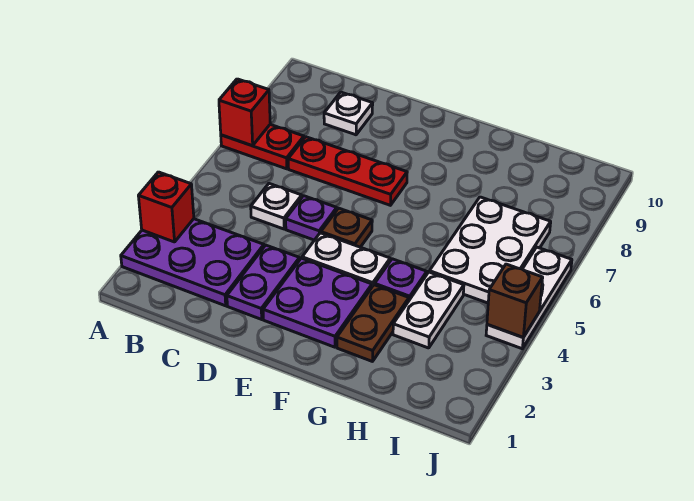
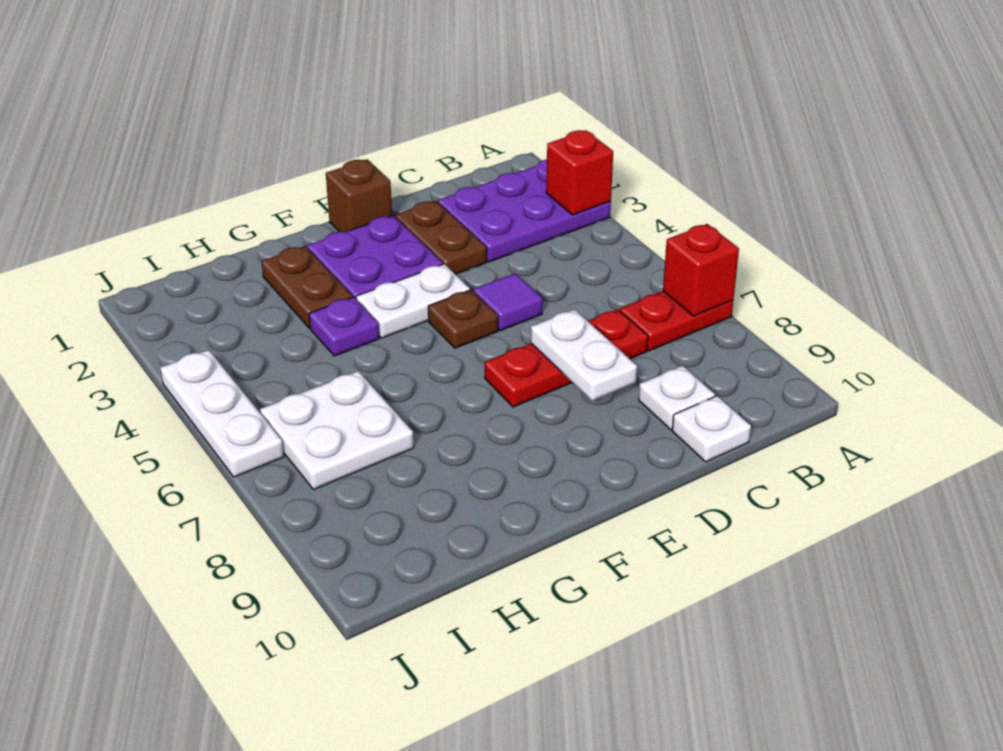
white 1x1 plate [251,184,302,229] -> white 1x1 plate moved to [672,396,751,462]
purple 1x2 plate [227,245,300,319] -> brown 1x2 plate [395,201,487,274]
purple 1x1 plate [286,196,337,240] -> purple 1x1 tile [473,273,543,331]
white 1x2 plate [393,272,464,348] -> white 1x2 plate moved to [531,309,637,401]
white 2x3 plate [429,197,551,303] -> white 2x2 plate [260,371,414,490]
brown 1x1 brick [487,264,543,337] -> brown 1x1 brick moved to [326,159,392,232]

